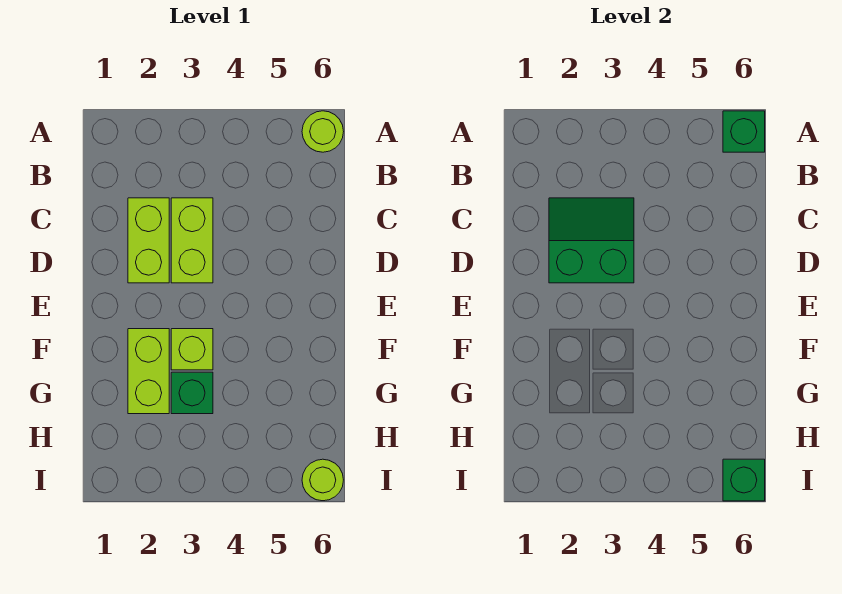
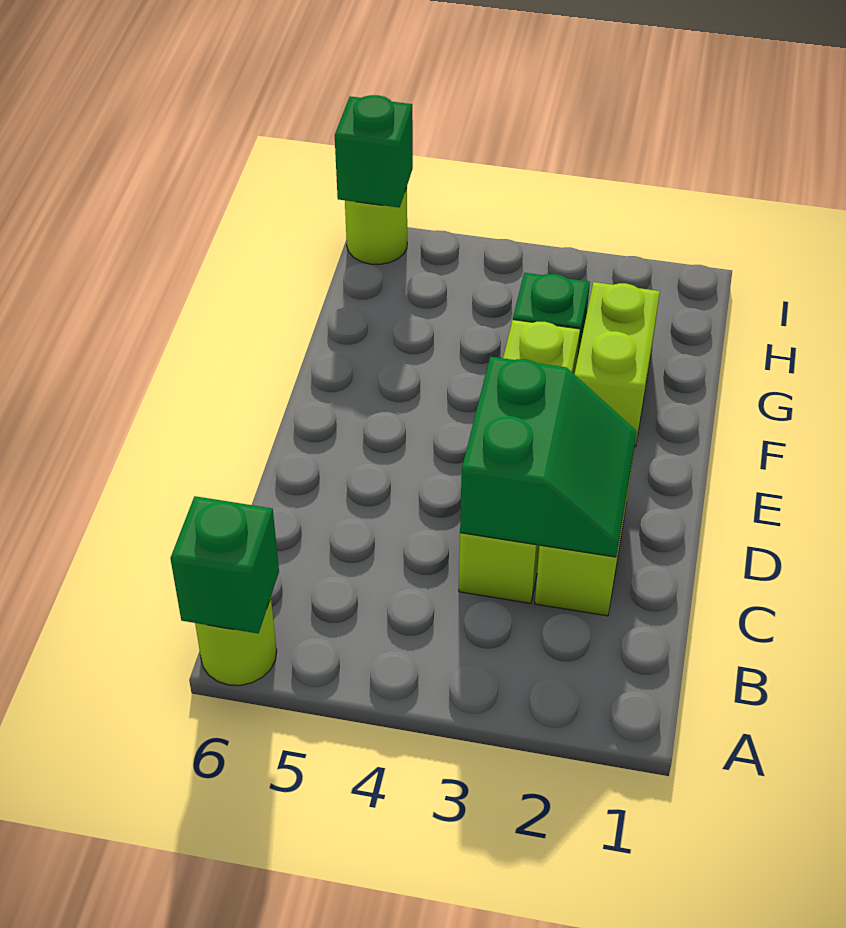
green 2x2 slope [549,198,634,283] -> green 2x2 slope turned to [460,357,636,557]

